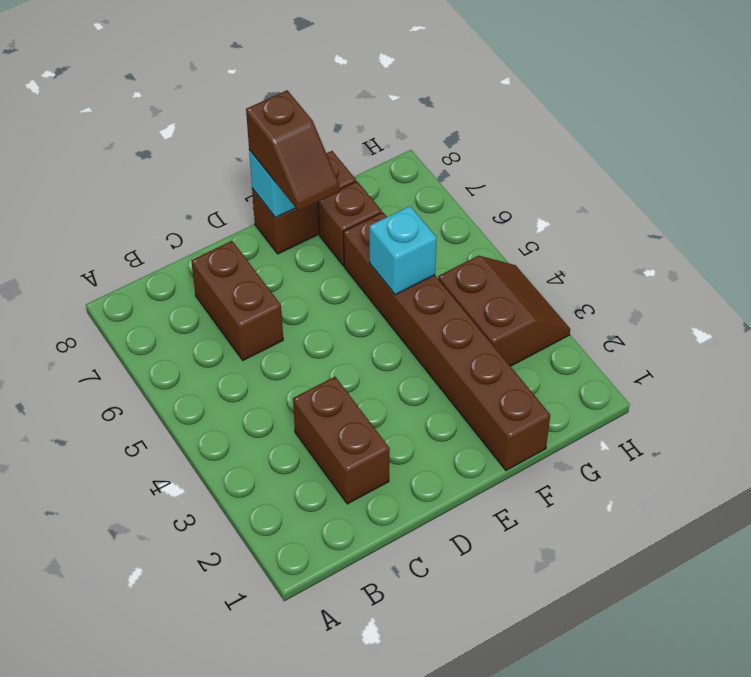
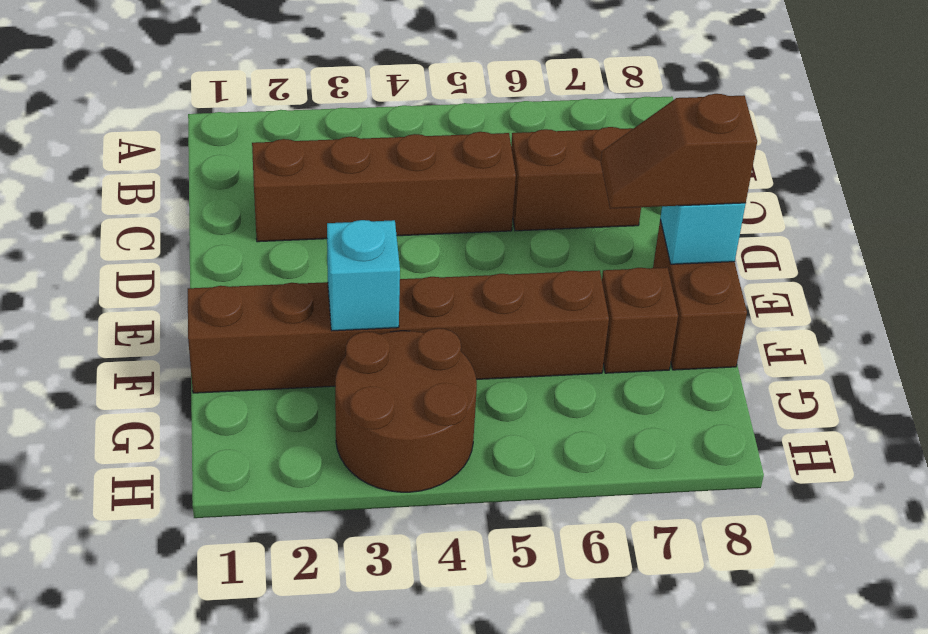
brown 1x2 brick [293,377,390,504] -> brown 1x4 brick [252,132,516,242]
cyan 1x1 brick [370,206,437,295] -> cyan 1x1 brick moved to [327,220,400,331]
brown 2x2 slope [438,256,570,366] -> brown 2x2 round brick [335,328,477,492]

